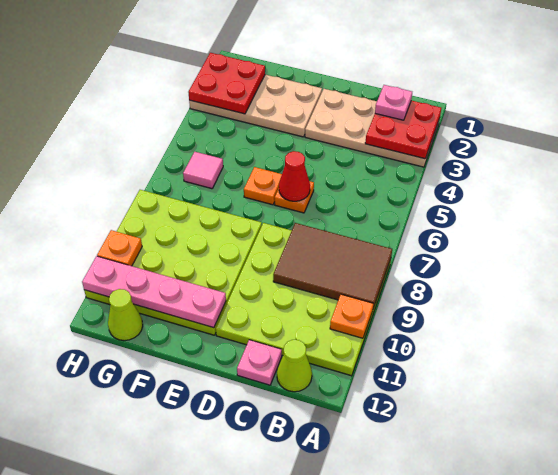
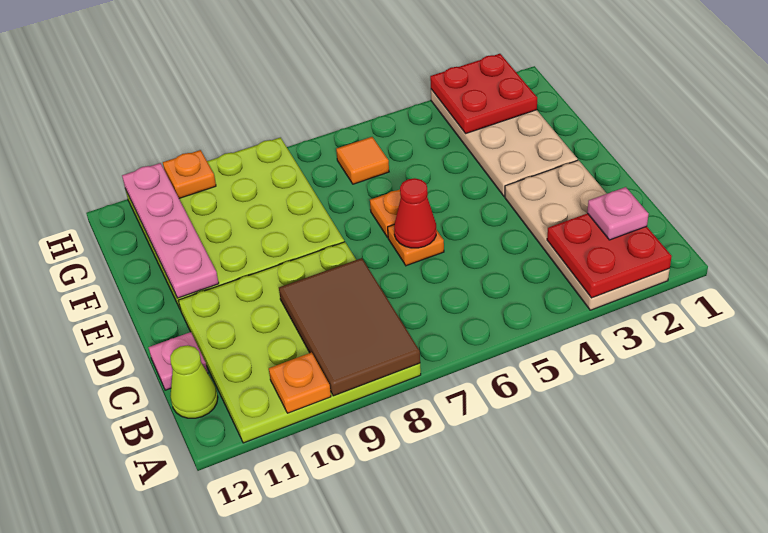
pink 1x1 tile [183,152,223,189] -> orange 1x1 tile [336,137,389,184]
lime 1x1 cone [108,289,143,341] -> none

